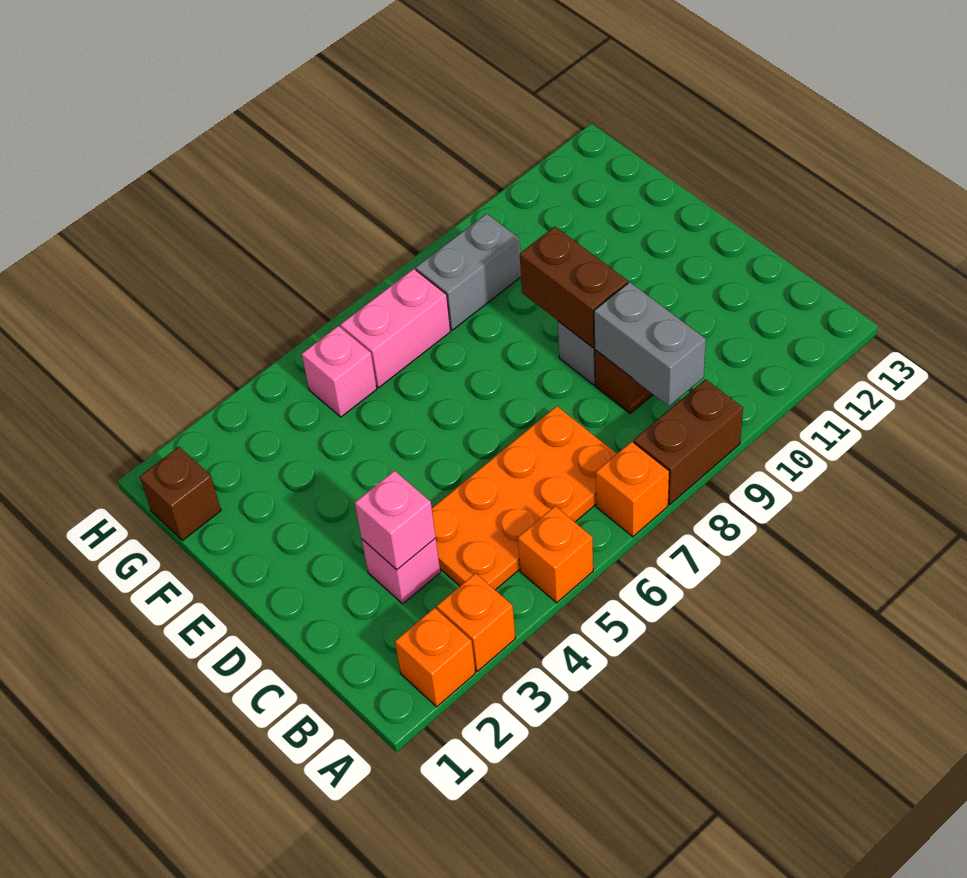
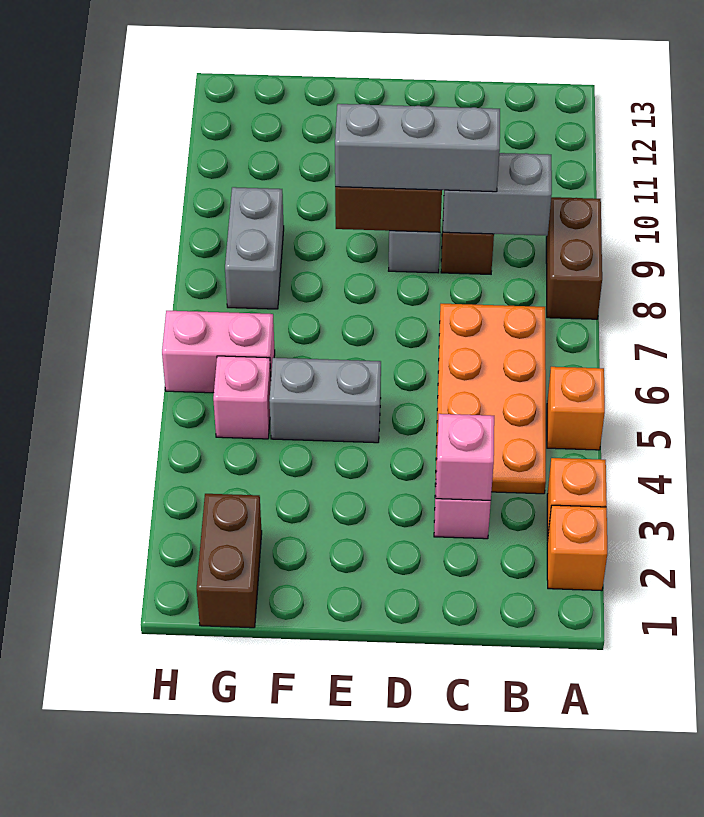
orange 1x1 brick [596,442,669,537] -> none
none -> grey 1x3 brick [335,104,500,192]
none -> grey 1x2 brick [269,358,381,443]
brown 1x1 brick [139,447,221,541] -> brown 1x2 brick [197,494,262,628]
pink 1x2 brick [341,269,451,387] -> pink 1x2 brick turned to [162,311,275,393]

